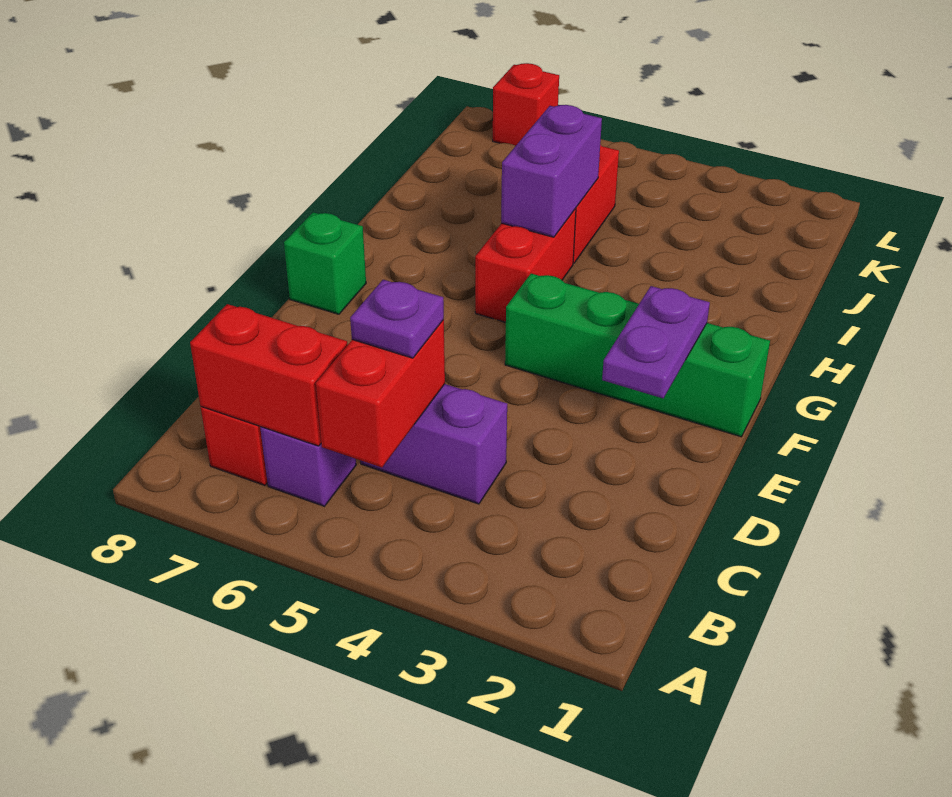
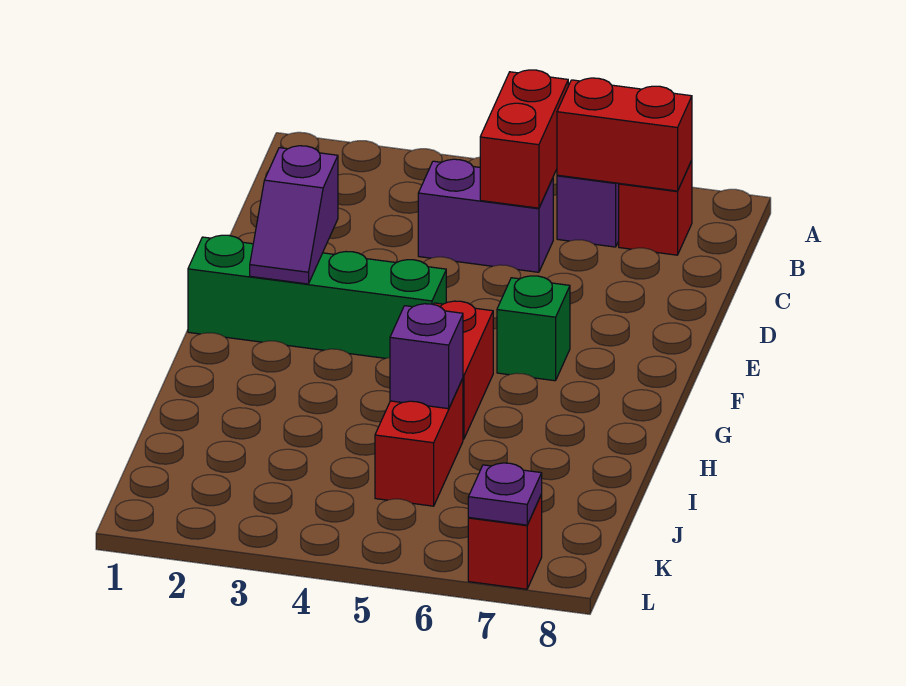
purple 1x1 plate [350,280,444,358] -> purple 1x1 plate moved to [468,463,542,525]
purple 1x2 plate [602,286,710,398] -> purple 1x2 slope [250,146,338,284]
green 1x1 brick [284,212,366,314] -> green 1x1 brick moved to [497,276,570,381]
purple 1x2 brick [501,105,602,237] -> purple 1x1 brick [390,304,463,409]

